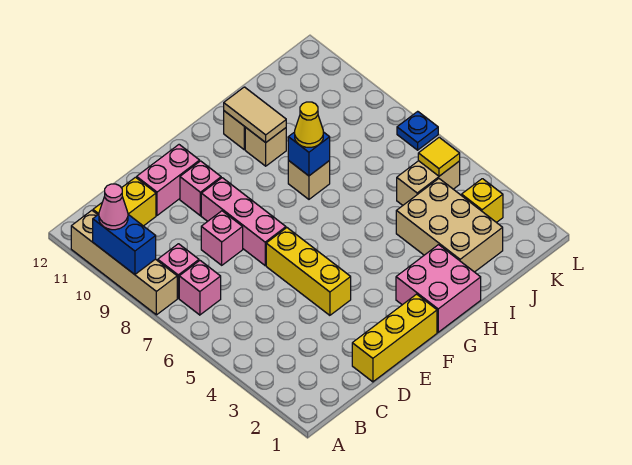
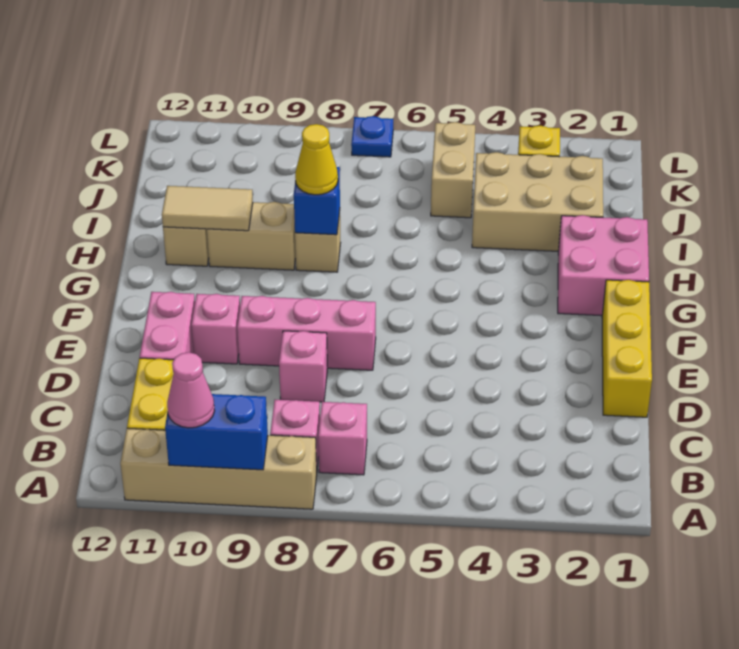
yellow 1x3 brick [266,228,351,315] -> none
tan 1x1 brick [245,127,286,166] -> tan 1x2 brick [207,202,296,270]
yellow 1x1 tile [418,137,460,176] -> none

